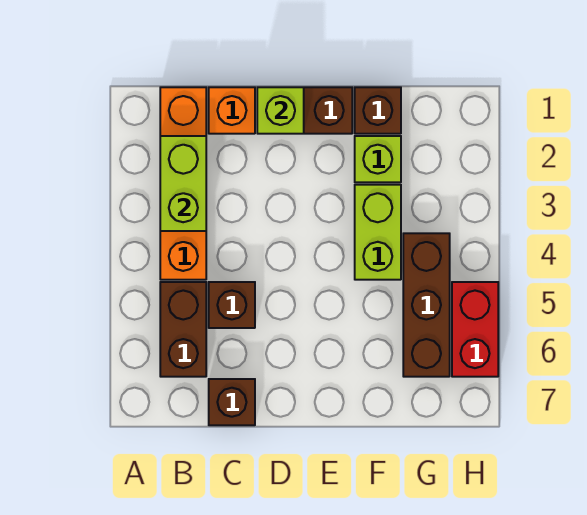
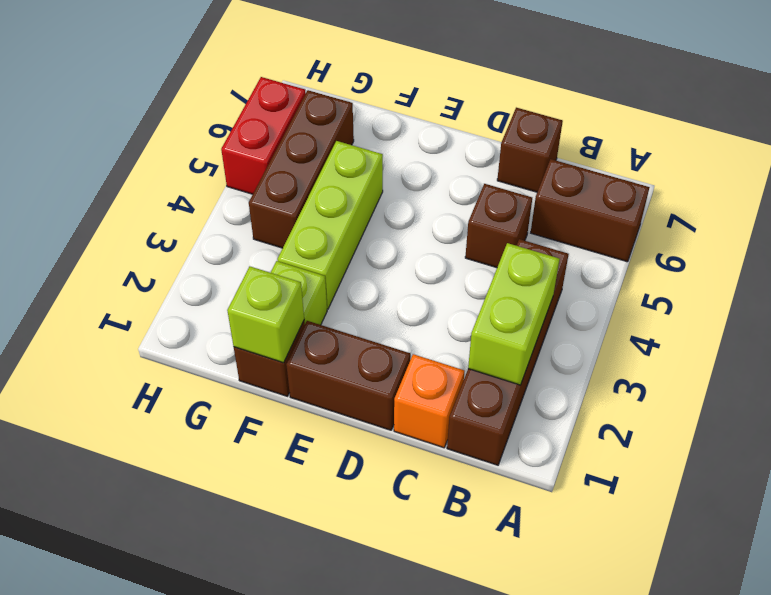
orange 1x4 brick [160,87,206,280] -> brown 1x4 brick [447,239,569,465]
brown 1x2 brick [160,282,206,377] -> brown 1x2 brick turned to [531,159,650,262]
lime 1x1 brick [257,87,304,134] -> lime 1x1 brick moved to [227,266,304,363]
lime 1x2 brick [355,185,401,280] -> lime 1x3 brick [277,141,383,309]

